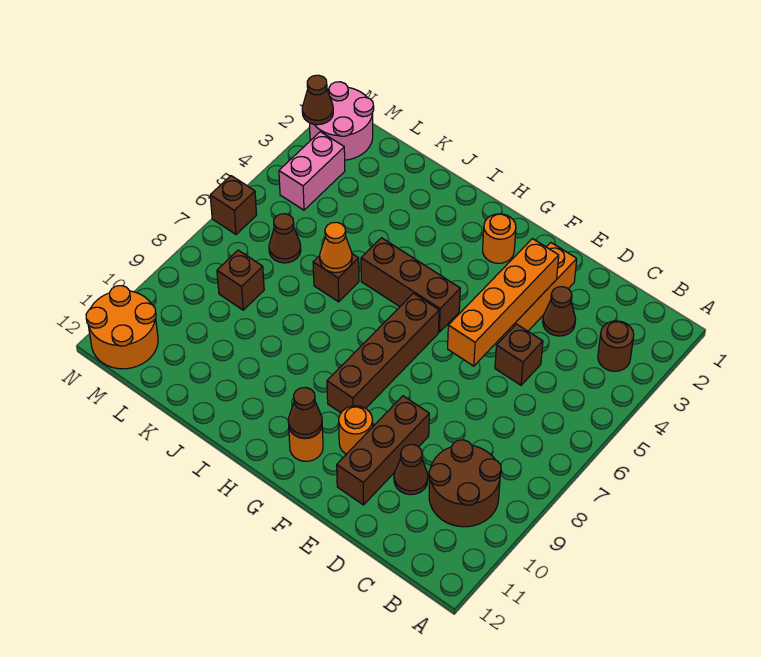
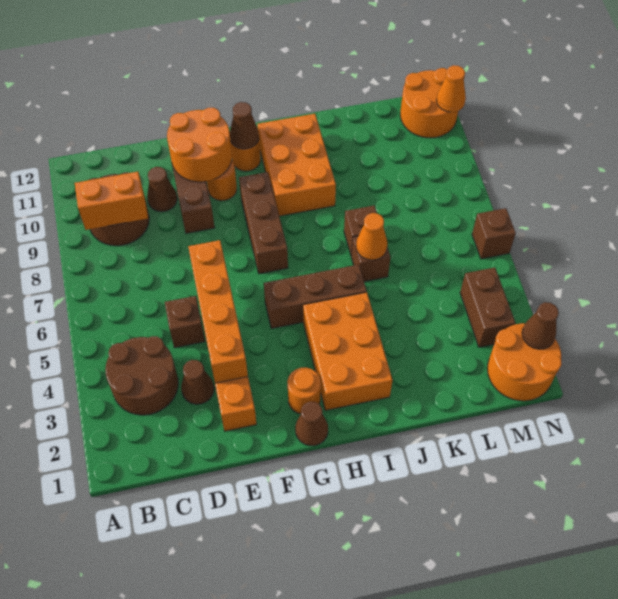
brown 1x1 round brick [598,321,634,371] -> brown 2x2 round brick [105,336,178,415]
none -> orange 1x2 brick [75,172,148,230]
none -> orange 2x2 round brick [167,108,232,182]
brown 1x4 brick [327,293,439,413] -> brown 1x3 brick [239,172,288,274]
none -> orange 2x3 brick [303,293,393,410]
none -> orange 2x3 brick [258,114,336,216]
brown 1x1 cone [269,214,301,263] -> brown 1x1 cone moved to [295,402,328,446]
brown 1x1 brick [217,250,264,310] -> brown 1x1 brick moved to [344,206,377,255]
pink 2x2 round brick [310,82,374,160] -> orange 2x2 round brick [487,323,562,401]
pink 1x2 brick [279,132,345,210] -> brown 1x2 brick [460,268,515,347]
none -> orange 1x1 cone [436,65,466,112]

